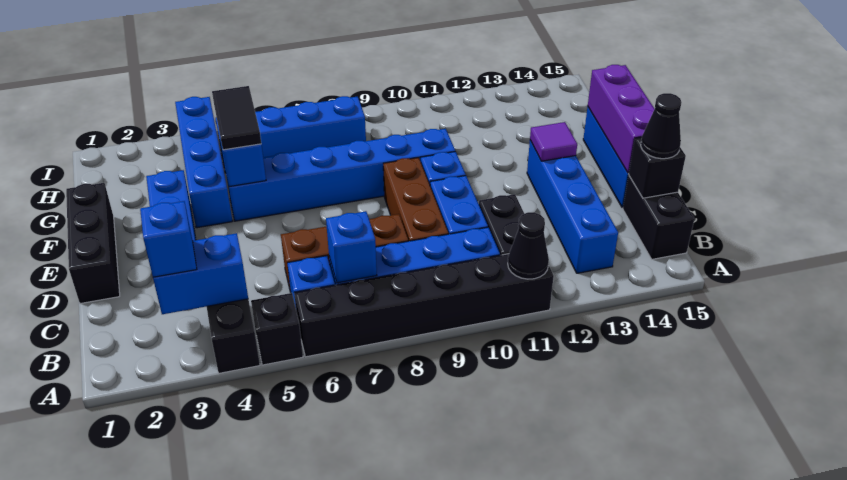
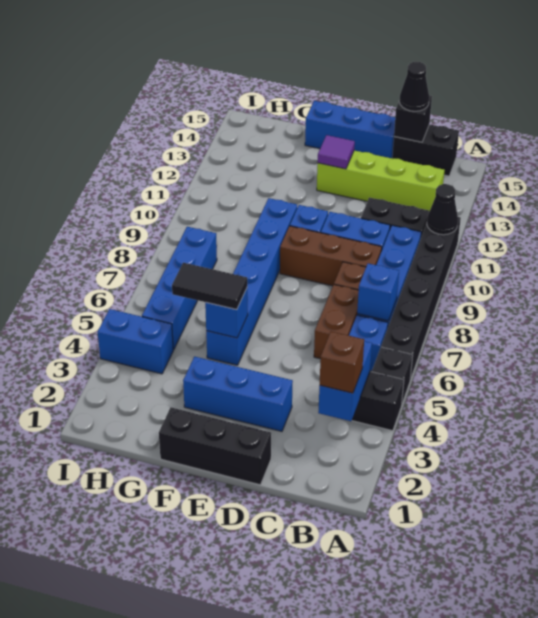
blue 1x1 brick [140,201,197,277] -> brown 1x1 brick [320,332,364,393]
blue 1x4 brick [527,140,618,273] -> lime 1x4 brick [317,150,445,211]
purple 1x3 brick [588,65,654,173] -> none
blue 1x4 brick [175,97,232,228] -> blue 1x2 brick [98,309,173,374]

